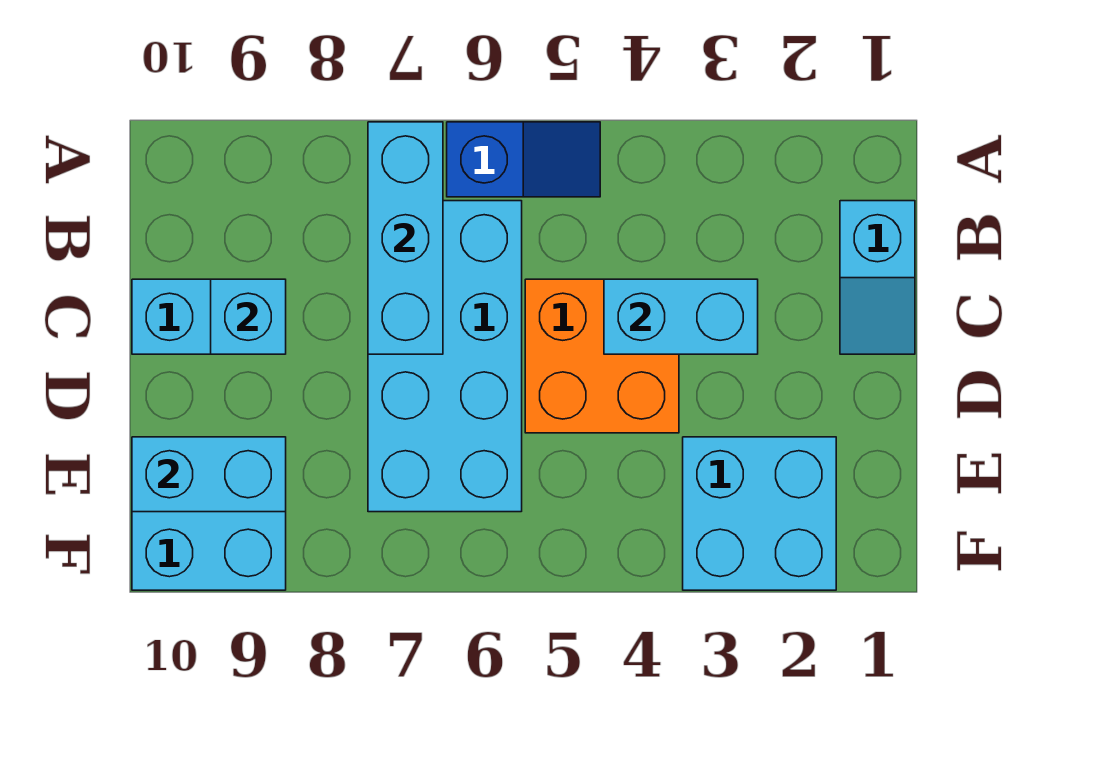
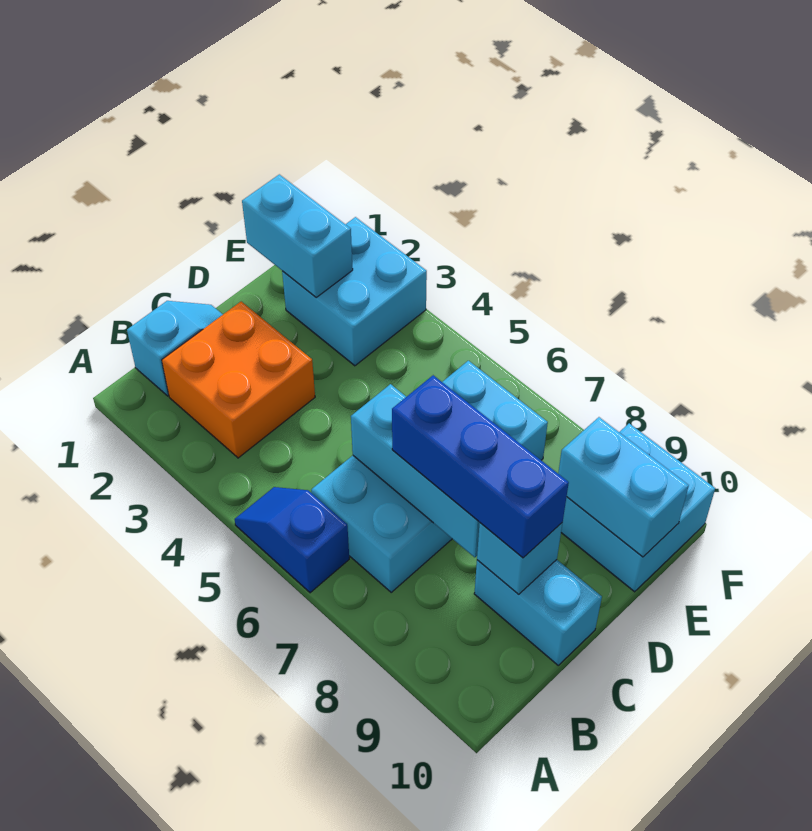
cyan 1x3 brick [368,122,443,354] -> cyan 1x3 brick turned to [351,384,480,557]
cyan 1x2 brick [604,279,758,354] -> cyan 1x2 brick moved to [242,174,353,297]
orange 2x2 brick [525,279,679,433] -> orange 2x2 brick moved to [162,301,315,458]
none -> blue 1x3 brick [392,375,569,558]

